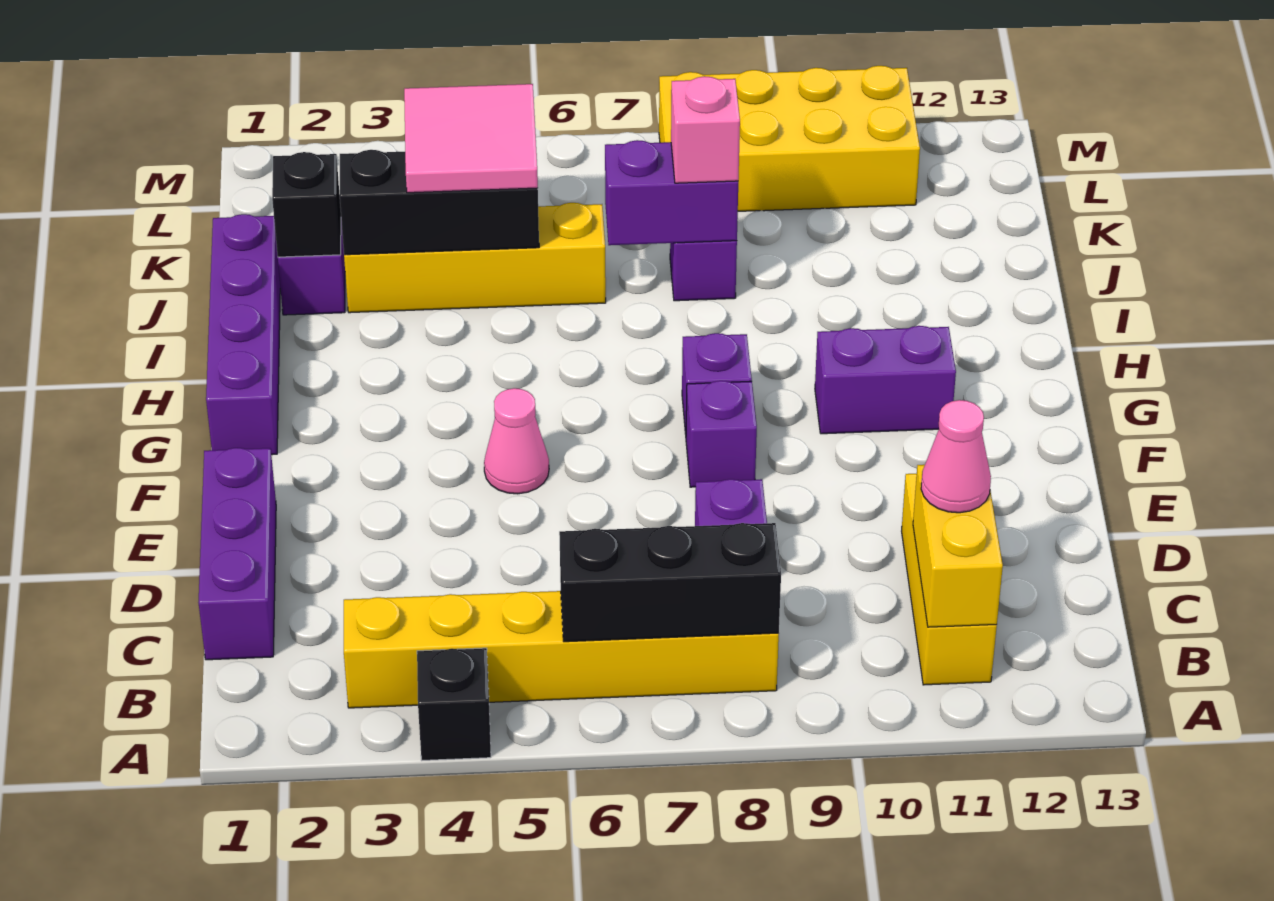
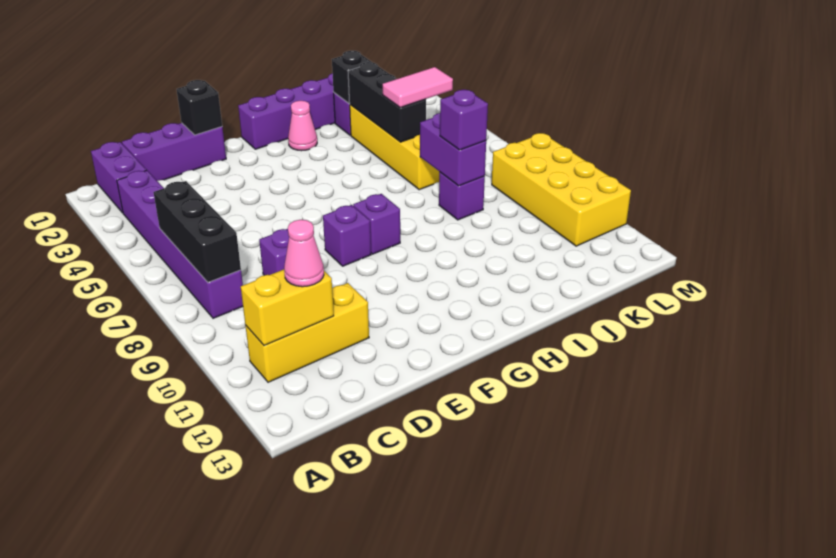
black 1x1 brick [417,648,491,760] -> black 1x1 brick moved to [177,80,222,135]
yellow 1x6 brick [344,591,779,708] -> purple 1x6 brick [117,170,243,318]
pink 1x1 cone [484,388,549,494] -> pink 1x1 cone moved to [288,101,317,151]
purple 1x2 brick [815,326,956,434] -> purple 1x2 brick moved to [91,142,146,213]
pink 2x2 tile [404,84,538,193] -> pink 1x2 tile [383,67,453,108]
pink 1x1 brick [671,76,740,183] -> purple 1x1 brick [440,90,488,150]

